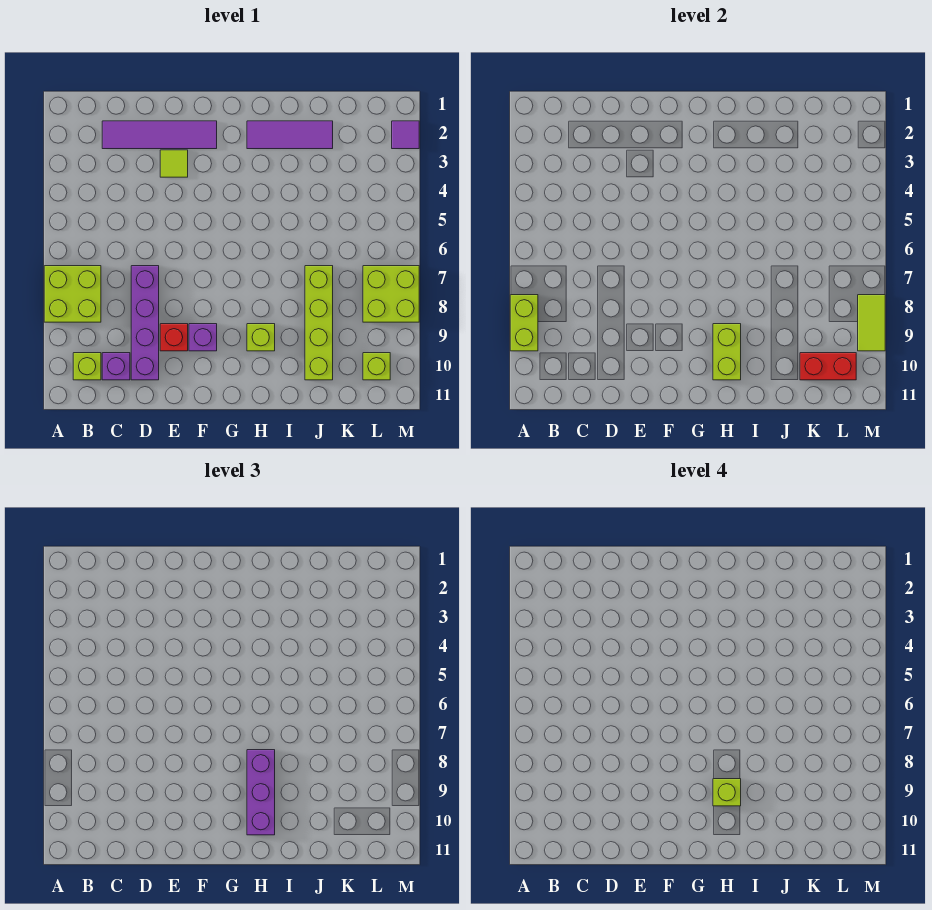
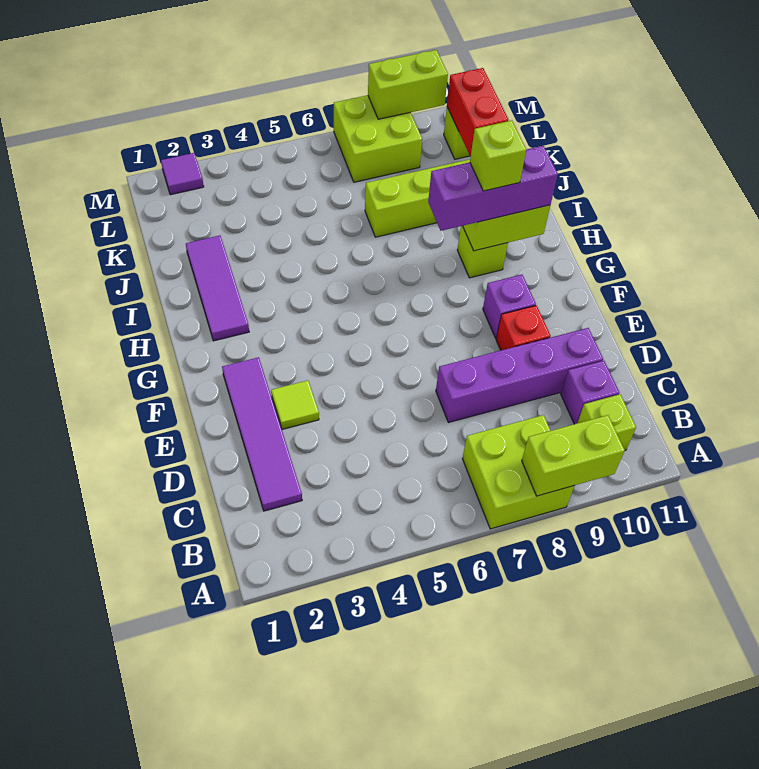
lime 1x2 tile [858,295,885,351] -> lime 1x2 brick [368,50,448,119]

